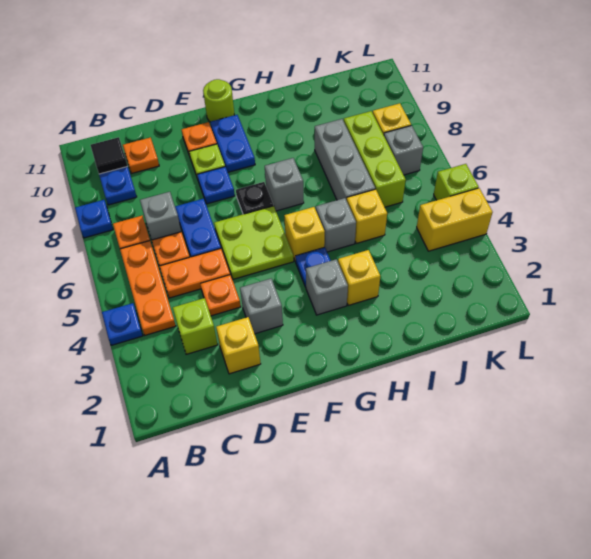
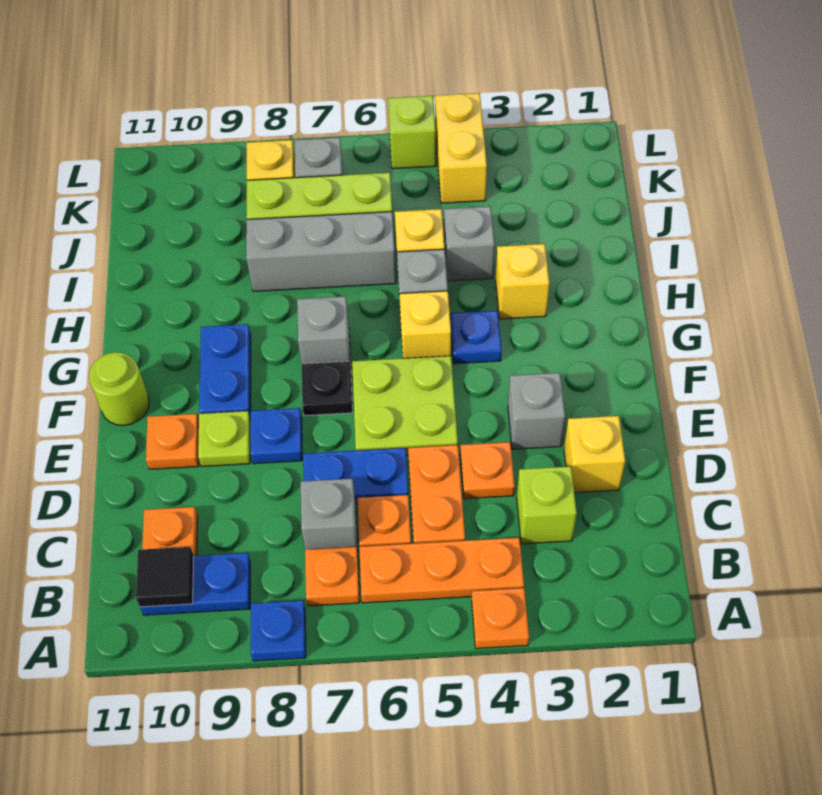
blue 1x1 plate [102,303,143,345] -> orange 1x1 plate [472,588,529,648]
blue 1x2 plate [210,115,255,172] -> blue 1x2 plate turned to [199,324,251,419]
grey 1x1 brick [306,259,348,315] -> grey 1x1 brick moved to [444,206,495,281]

